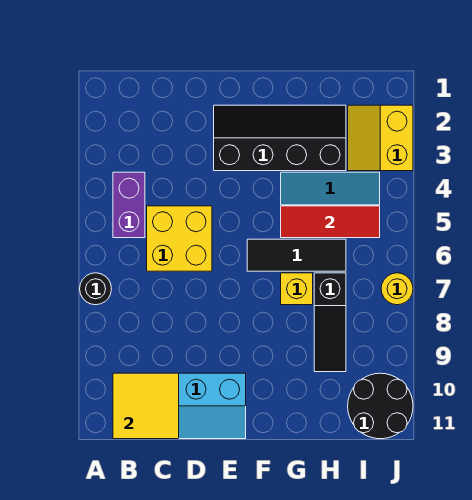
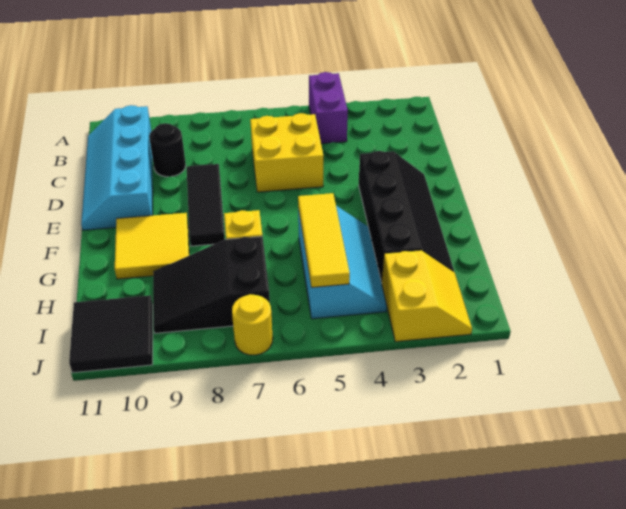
black 1x1 round brick [80,273,111,305] -> black 1x1 round brick moved to [149,123,186,177]
purple 1x2 brick [113,172,145,238] -> purple 1x2 brick turned to [309,72,348,144]
yellow 2x2 tile [113,373,179,439] -> yellow 2x2 tile moved to [115,213,189,279]
black 1x3 tile [247,239,346,271] -> black 1x3 tile moved to [187,164,225,246]
red 1x3 tile [281,206,380,238] -> yellow 1x3 tile [298,193,350,287]
black 1x3 slope [314,273,346,372] -> black 2x3 slope [153,236,270,333]
yellow 2x2 slope [348,105,413,171] -> yellow 2x2 slope turned to [382,250,472,342]
black 2x2 round brick [348,373,413,439] -> black 2x2 tile [69,295,153,373]

